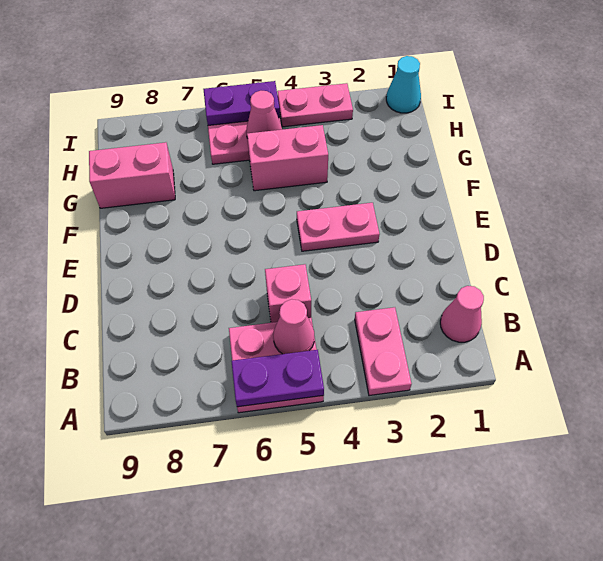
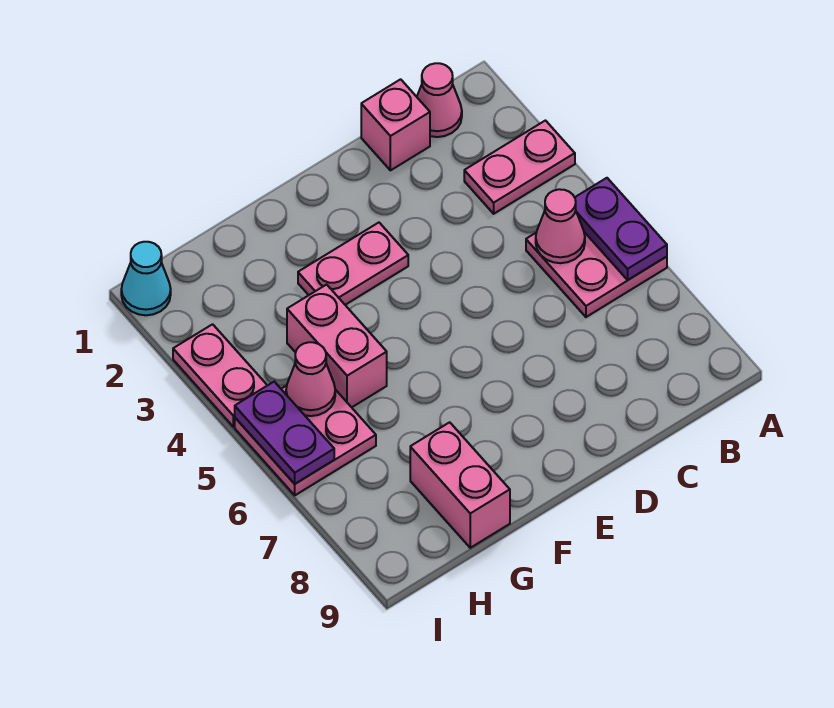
pink 1x1 brick [265,264,311,323] -> pink 1x1 brick moved to [361,79,430,170]
pink 1x2 plate [297,203,380,251] -> pink 1x2 plate turned to [298,223,408,305]

